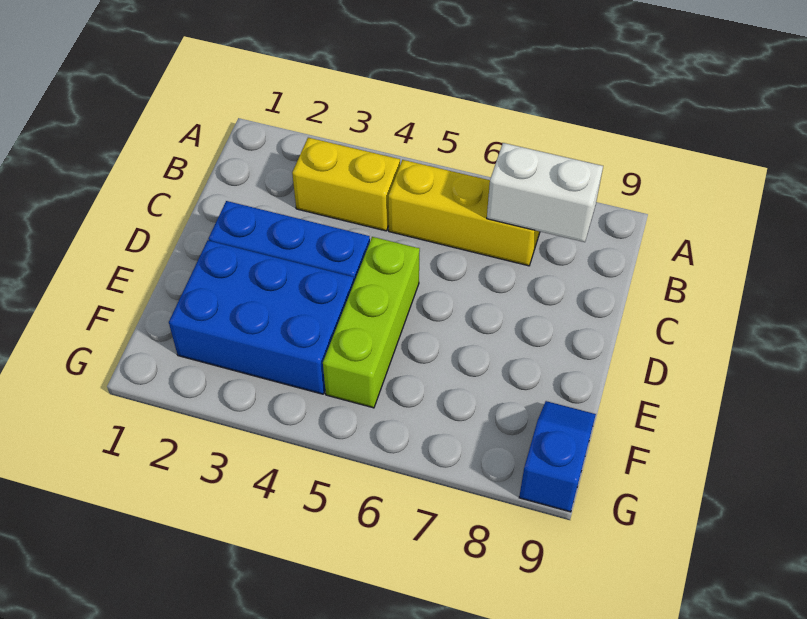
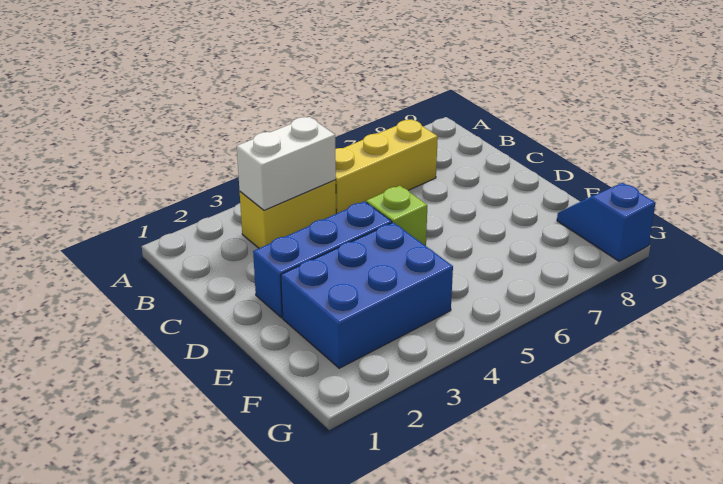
white 1x2 brick [487,143,603,242] -> white 1x2 brick moved to [237,117,336,211]
lime 1x3 brick [323,237,420,408] -> lime 1x1 brick [366,186,427,246]

